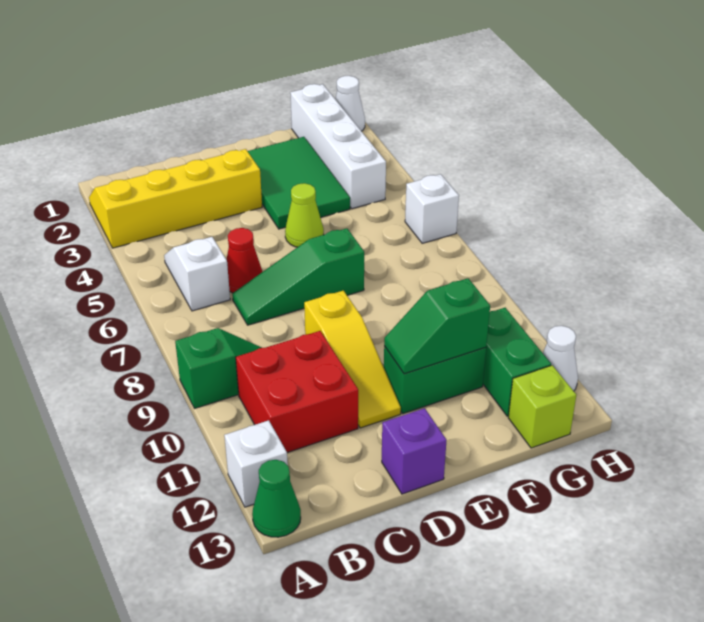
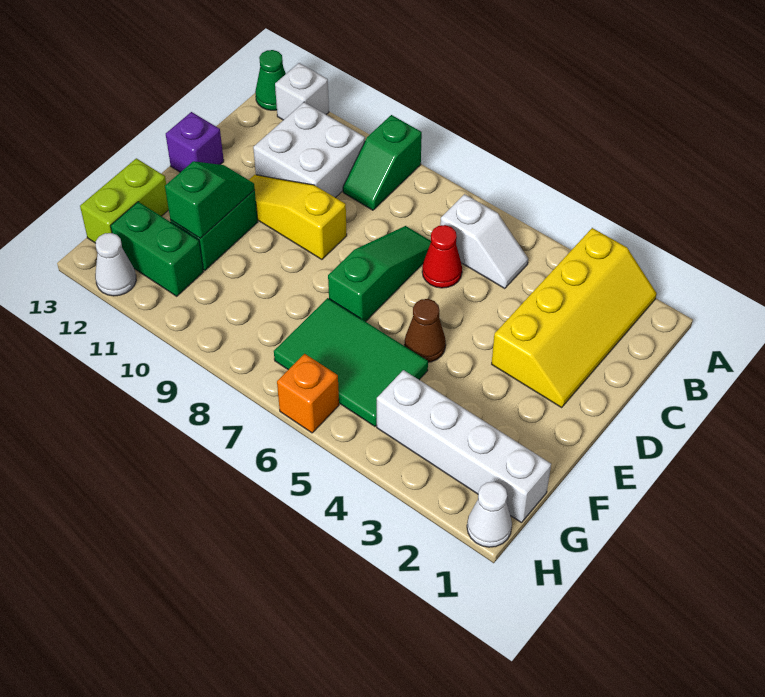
red 2x2 brick [236,331,358,453] -> white 2x2 brick [253,102,365,198]
green 2x3 tile [248,137,350,229] -> green 2x3 tile moved to [274,298,428,426]
lime 1x1 cone [285,183,324,247] -> brown 1x1 cone [405,299,446,362]
lime 1x1 brick [508,365,576,448] -> lime 1x2 brick [80,158,169,243]
white 1x1 brick [405,174,459,243] -> orange 1x1 brick [277,354,339,433]

